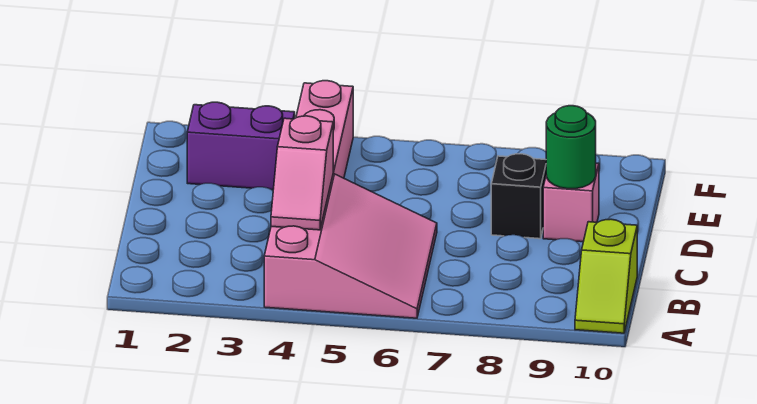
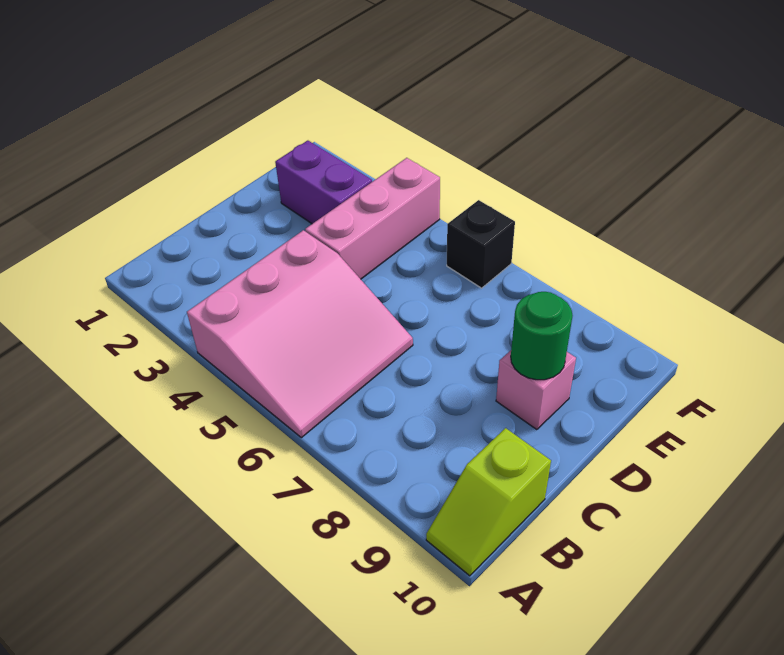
pink 1x2 slope [271,116,333,230] -> none
black 1x1 brick [491,154,546,239] -> black 1x1 brick moved to [447,200,515,288]

